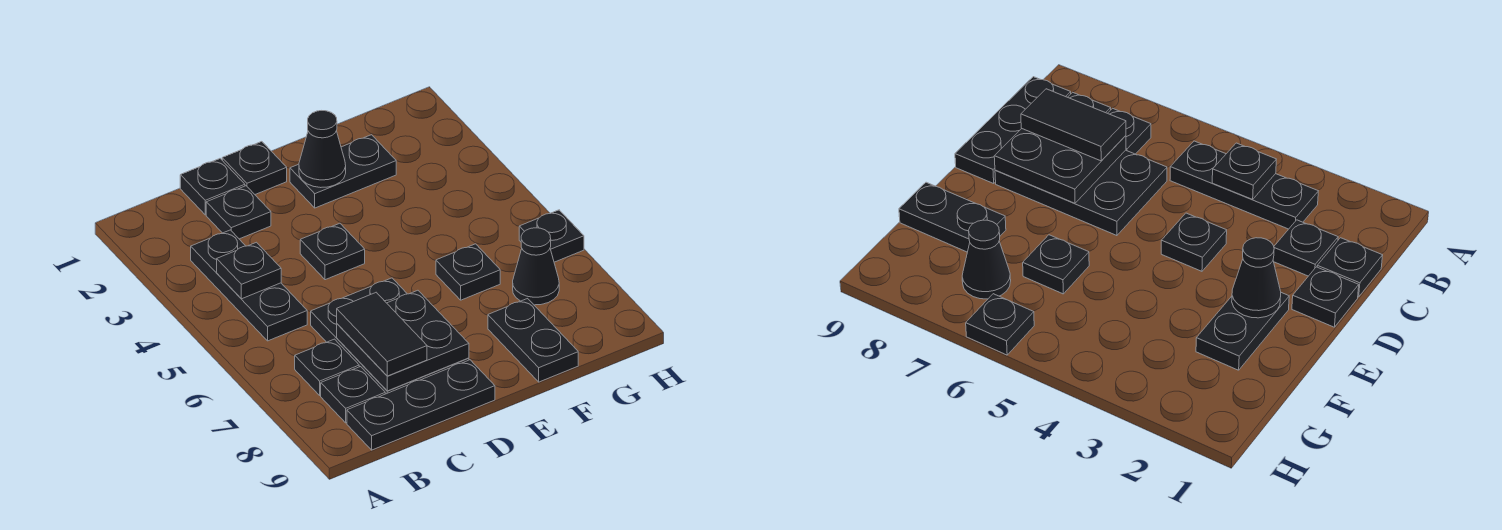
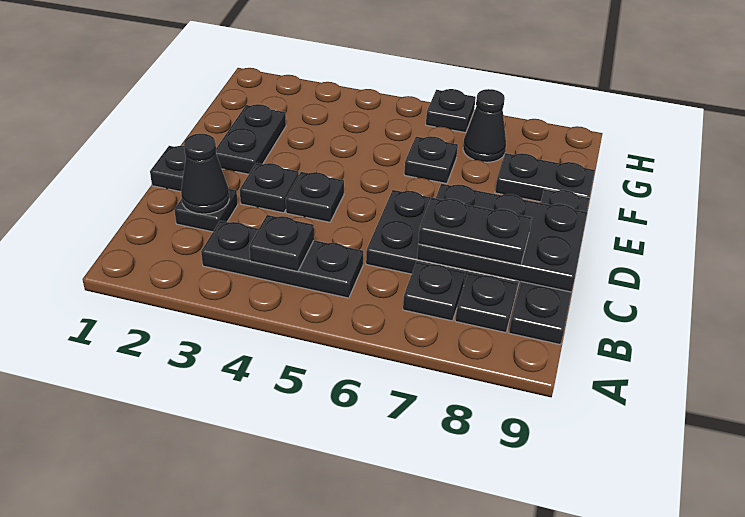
black 1x3 plate [347,360,495,450] -> black 1x4 plate [509,189,589,345]
black 1x1 plate [180,159,245,215] -> black 1x1 plate moved to [240,163,299,213]
black 2x2 plate [337,290,469,391] -> black 2x3 plate [417,184,587,292]
black 1x2 tile [337,292,427,376] -> black 1x2 plate [418,198,532,265]
black 1x1 cone [299,111,346,188] -> black 1x1 cone moved to [181,134,229,214]

